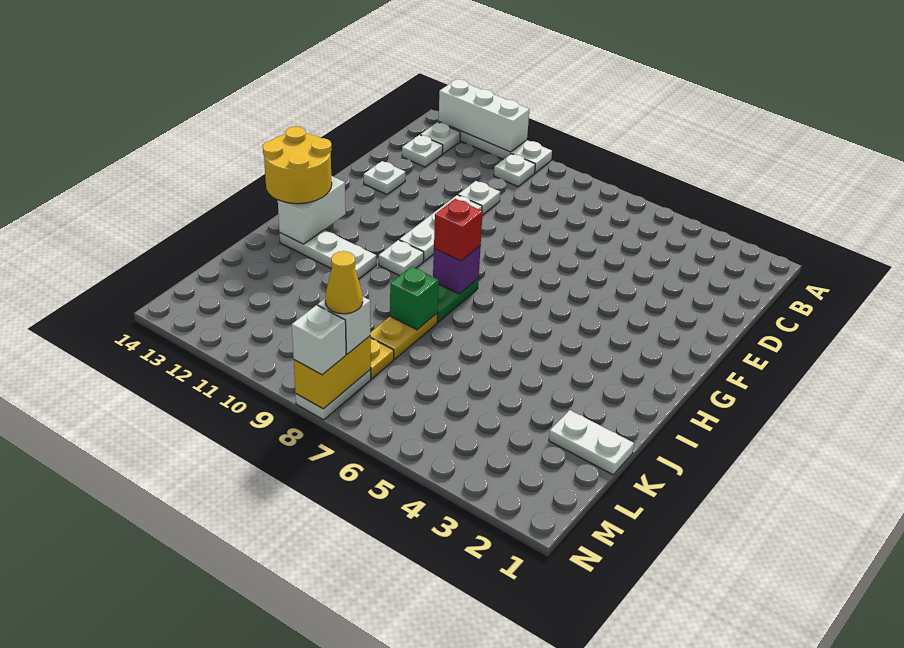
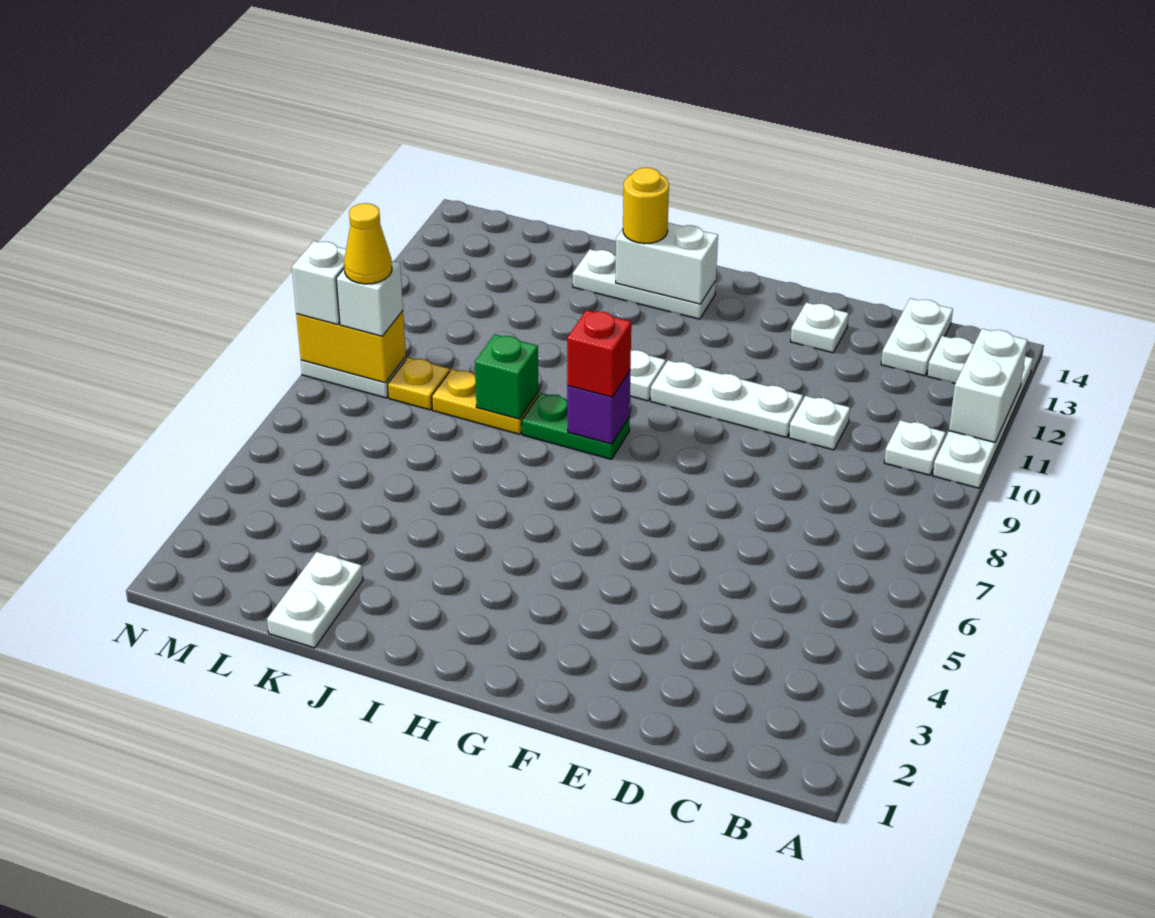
white 1x3 brick [439,79,529,152] -> white 1x2 brick [949,329,1028,442]
white 1x1 plate [402,135,443,167] -> white 1x2 plate [881,298,953,376]
yellow 2x2 round brick [263,126,332,204] -> yellow 1x1 round brick [623,168,669,244]
white 1x3 plate [280,230,376,279] -> white 1x3 plate turned to [573,249,716,319]

